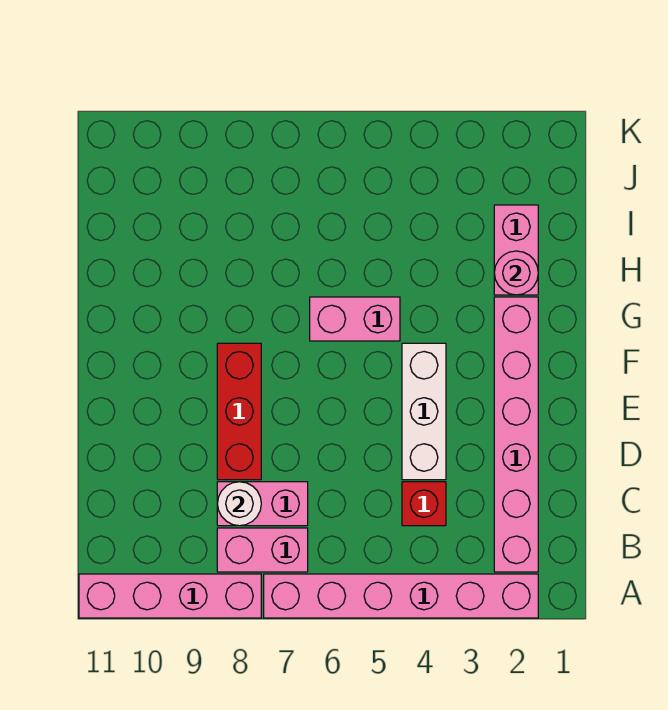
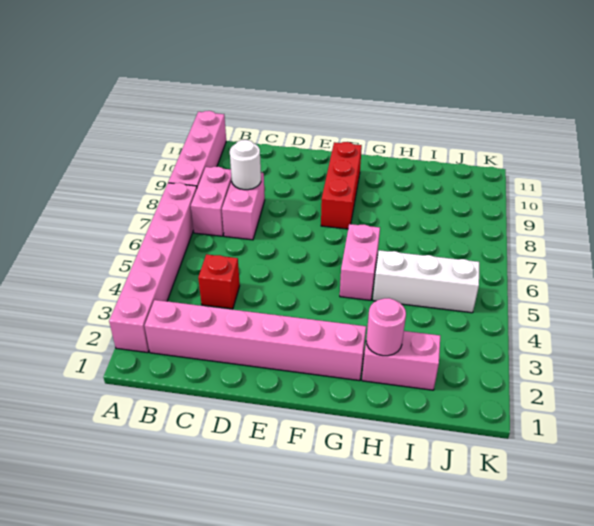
white 1x3 brick [402,343,446,480] -> white 1x3 brick moved to [373,250,479,313]
red 1x3 brick [217,343,261,480] -> red 1x3 brick turned to [321,142,362,229]

